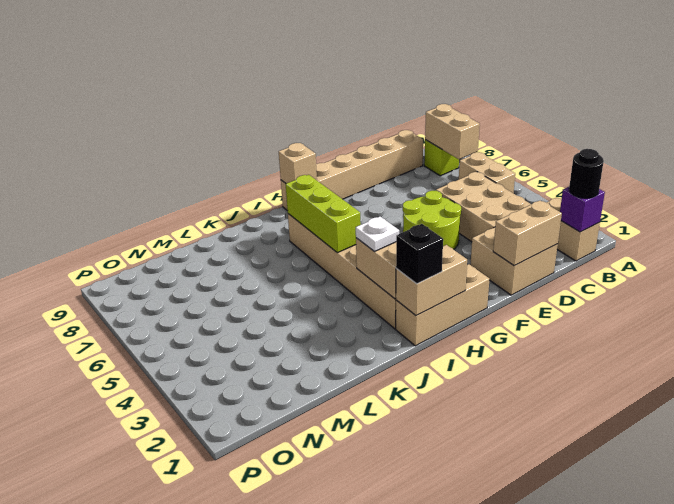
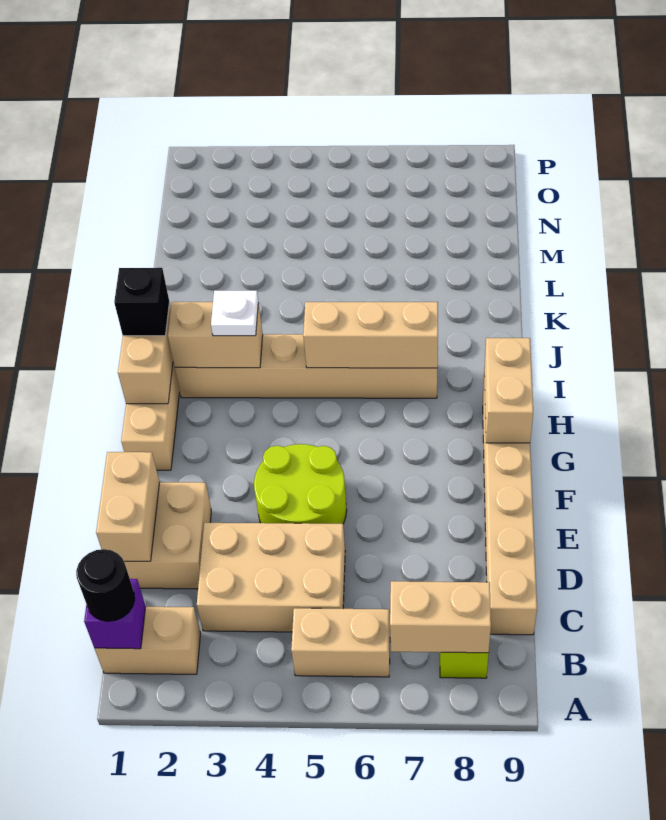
tan 1x1 brick [279,143,317,183] -> tan 1x2 brick [484,338,533,443]
lime 1x3 brick [286,175,361,253] -> tan 1x3 brick [303,302,438,368]

